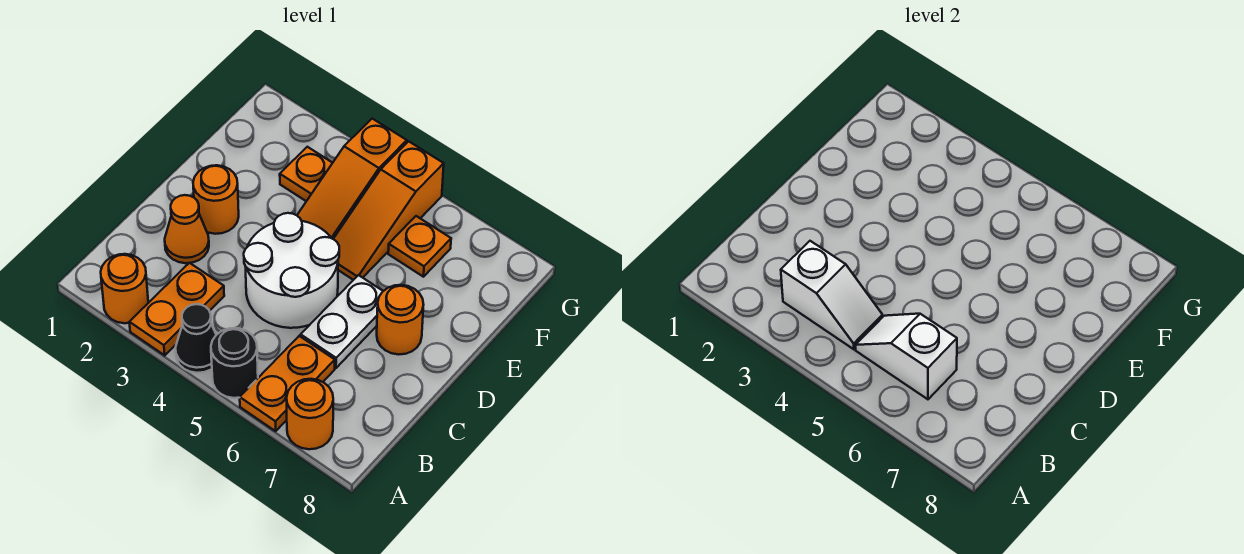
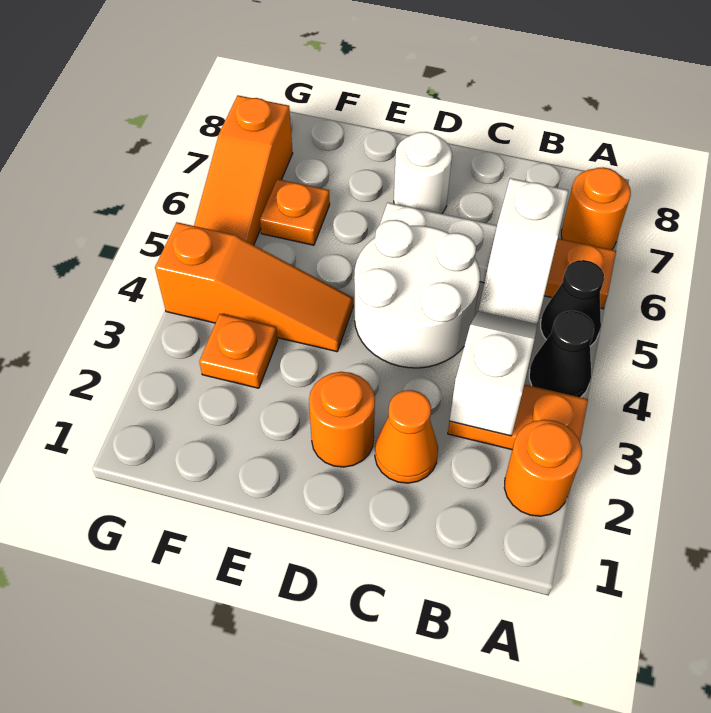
black 1x1 round brick [211,328,258,398] -> black 1x1 cone [541,260,604,346]
orange 1x1 round brick [377,285,424,355] -> white 1x1 round brick [394,132,452,214]
orange 1x3 slope [334,141,444,280] -> orange 1x3 slope turned to [194,95,293,245]

